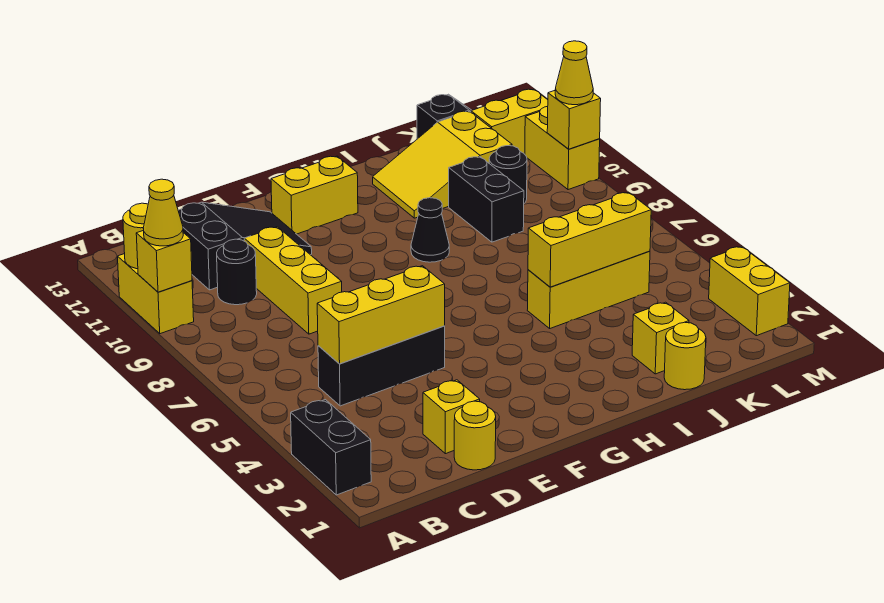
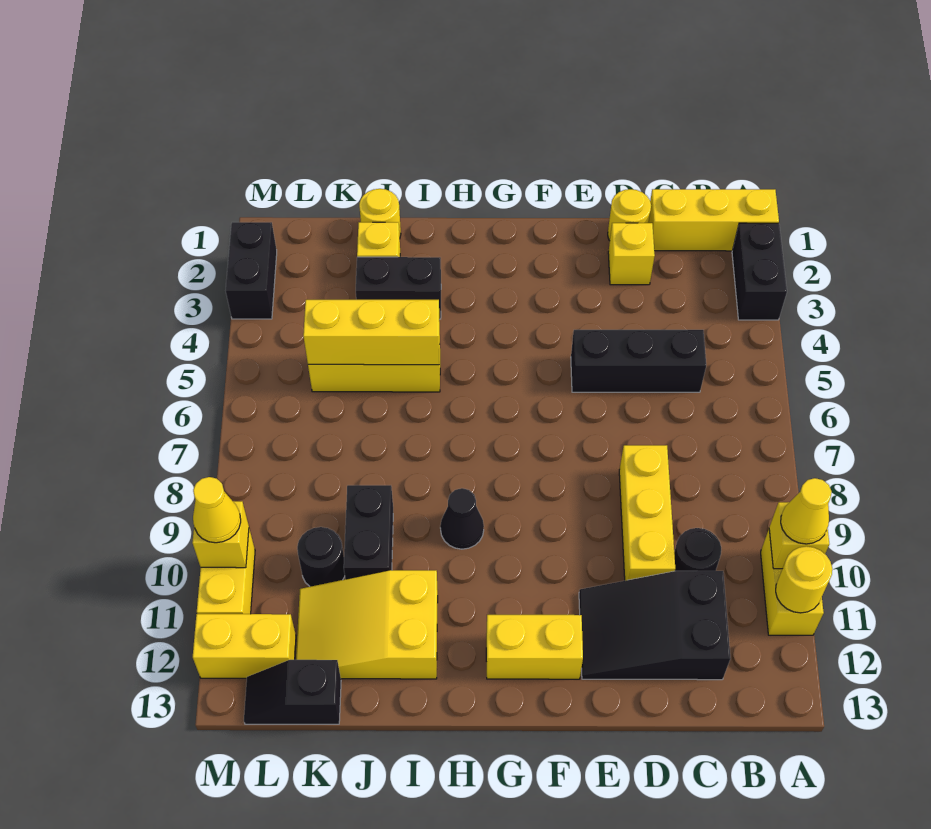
yellow 1x3 brick [317,266,445,364] -> yellow 1x3 brick moved to [649,189,779,251]
none -> black 1x2 brick [356,257,441,319]
yellow 2x3 slope [373,111,512,218] -> yellow 2x3 slope turned to [296,570,438,679]
yellow 1x2 brick [709,246,790,336] -> black 1x2 brick [226,222,277,319]

